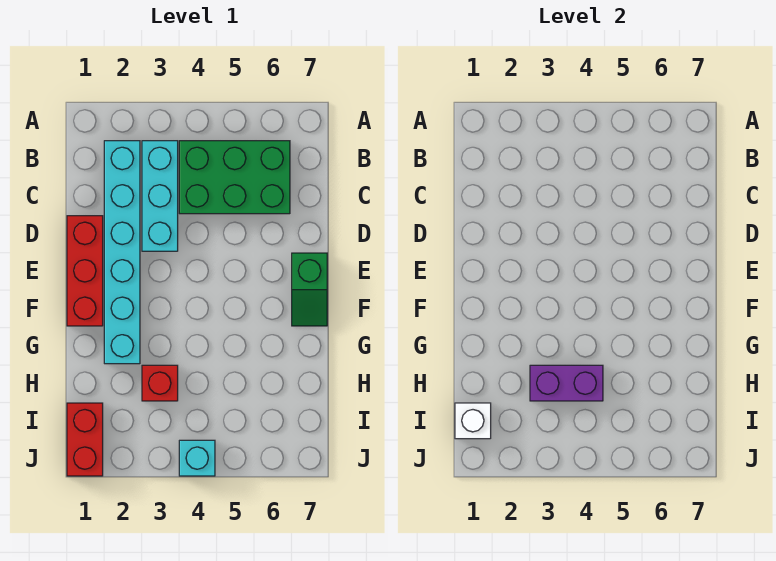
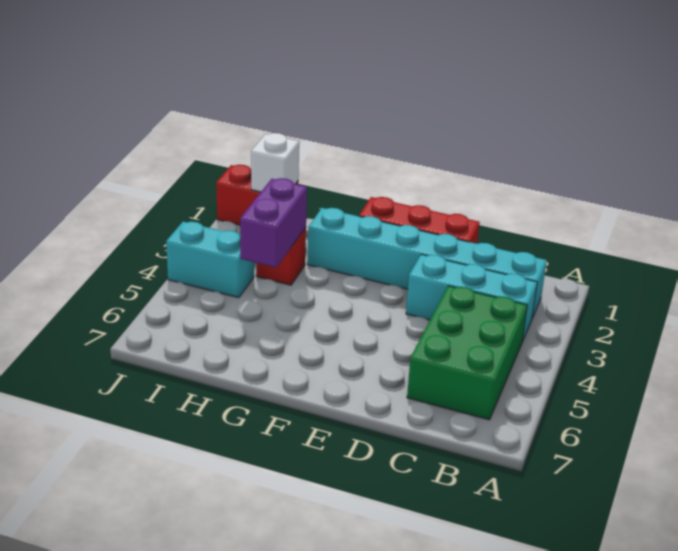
green 1x2 slope [292,253,327,326] -> none
cyan 1x1 brick [179,440,215,476] -> cyan 1x2 brick [166,222,254,298]

